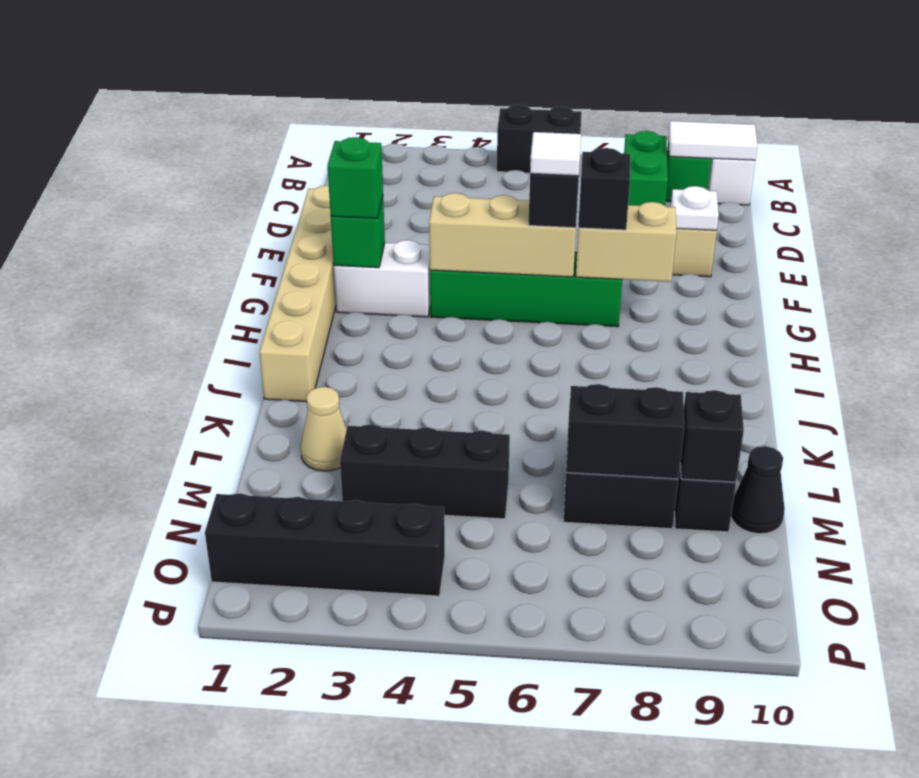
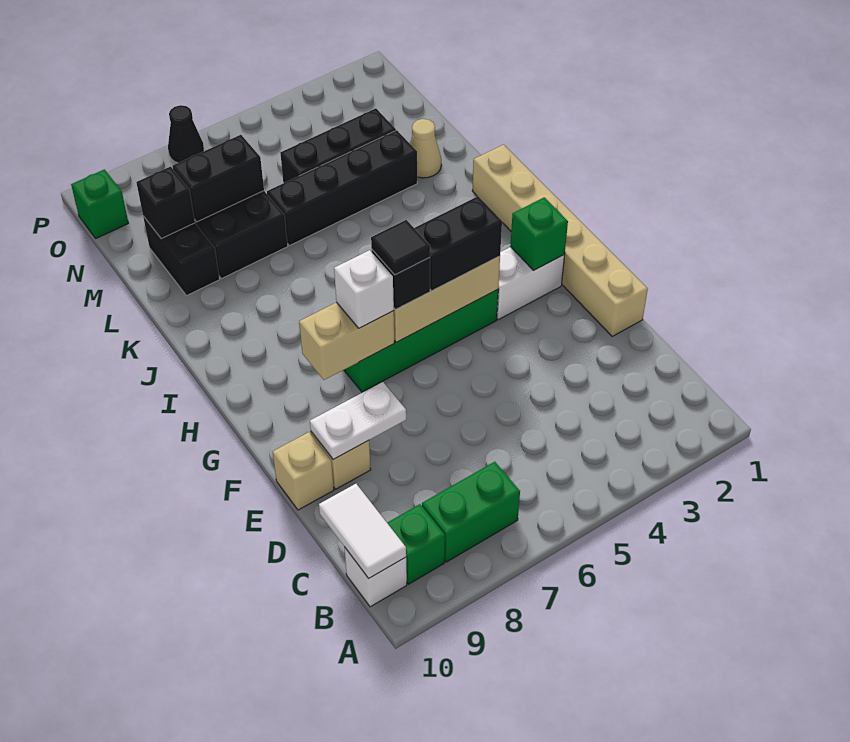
black 1x2 brick [497,105,582,173] -> black 1x2 brick moved to [414,196,502,291]
green 1x2 brick [624,131,668,206] -> green 1x2 brick turned to [422,462,520,562]
white 1x2 tile [669,121,757,160] -> white 1x2 tile turned to [319,484,406,578]
white 1x1 plate [671,186,719,230] -> white 1x2 plate [310,382,406,460]
none -> tan 1x1 brick [273,432,334,510]
green 1x1 brick [328,137,383,218] -> green 1x1 brick moved to [71,169,128,238]
white 1x1 tile [530,132,581,176] -> black 1x1 tile [371,220,430,275]
black 1x1 brick [578,148,630,230] -> white 1x1 brick [334,250,394,328]
black 1x1 cone [731,446,785,534] -> black 1x1 cone moved to [168,105,204,163]
black 1x4 brick [205,493,445,596] -> black 1x4 brick moved to [267,130,417,246]

